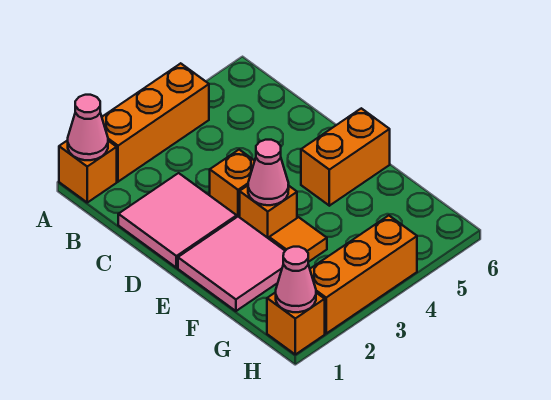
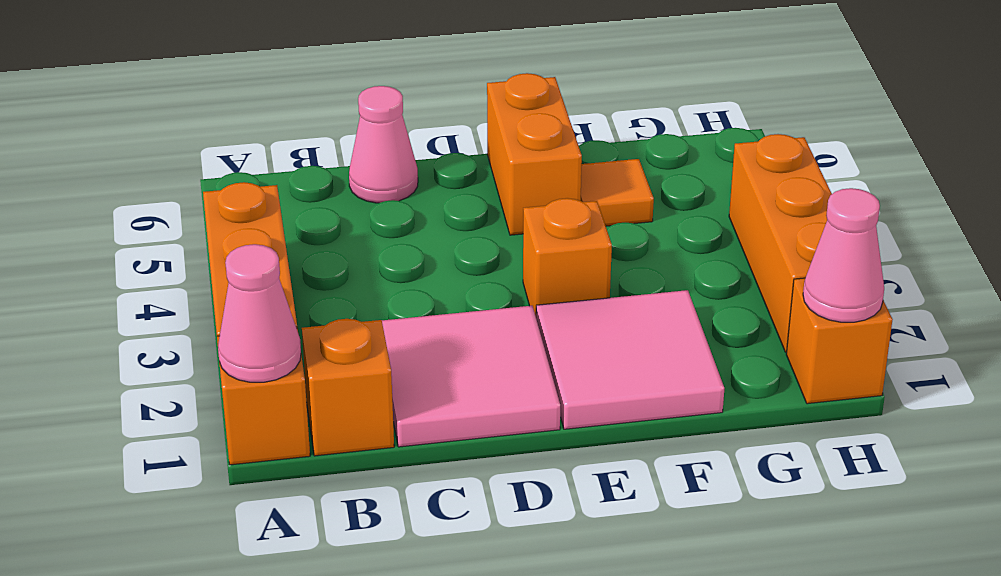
orange 1x1 brick [210,150,255,217] -> orange 1x1 brick moved to [302,319,394,456]
pink 1x1 cone [248,140,289,205] -> pink 1x1 cone moved to [349,86,418,203]
orange 1x1 tile [269,217,327,262] -> orange 1x1 tile moved to [581,159,654,226]

